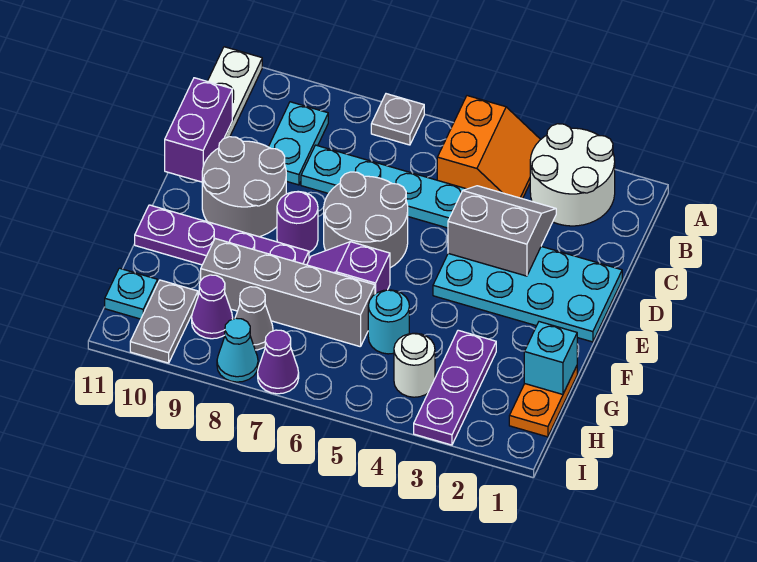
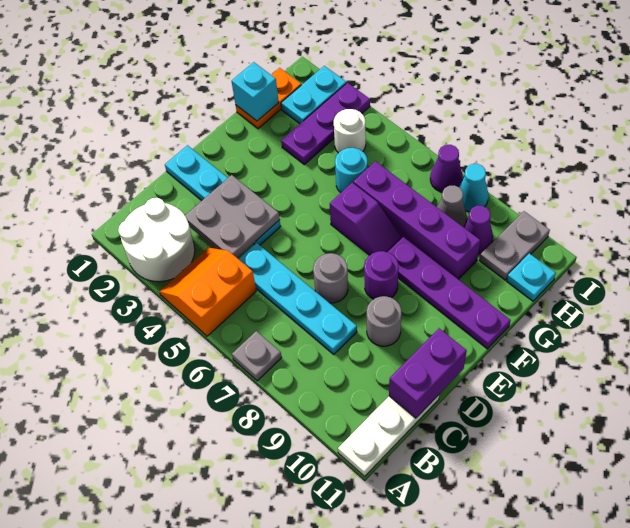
cyan 1x2 plate [269,102,328,185] -> cyan 1x2 plate moved to [281,66,346,124]
grey 2x2 slope [448,186,556,276] -> grey 2x2 plate [185,175,280,258]
cyan 2x4 plate [433,246,622,342] -> cyan 1x4 plate [165,145,281,245]
grey 2x2 round brick [324,172,408,268] -> grey 1x1 round brick [313,253,348,303]
grey 2x2 round brick [202,137,286,237] -> grey 1x1 round brick [367,296,402,346]
grey 1x4 brick [201,239,375,347] -> purple 1x4 brick [353,161,480,279]

